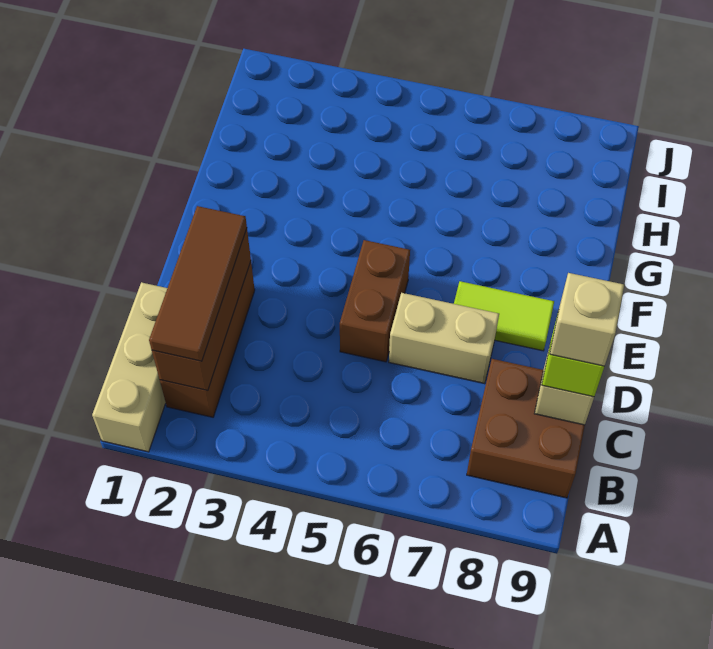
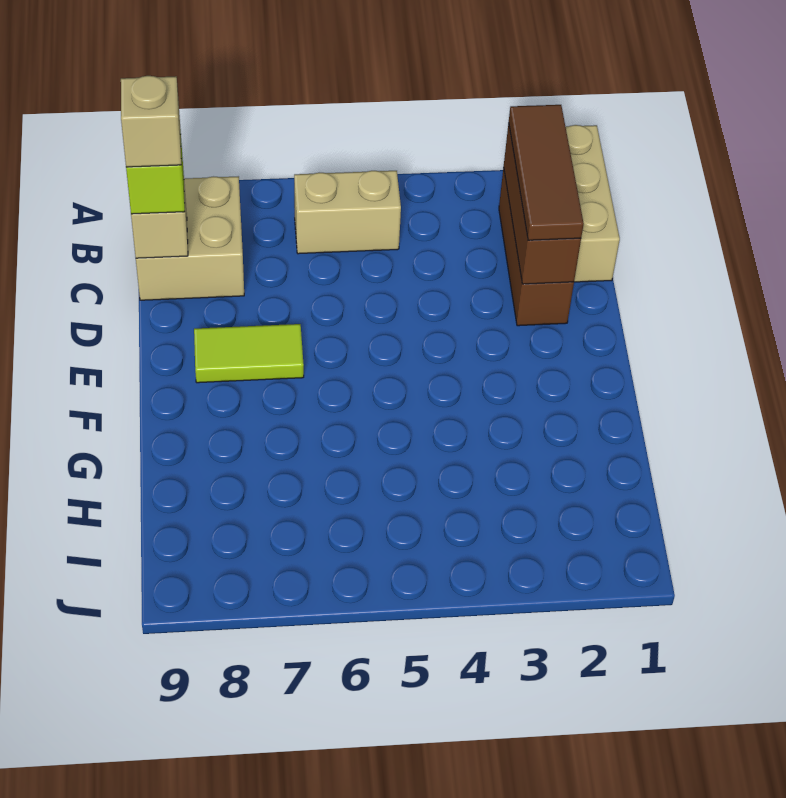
brown 2x2 brick [467,359,585,498] -> tan 2x2 brick [136,176,244,300]
brown 1x2 brick [340,240,410,362] -> none
tan 1x2 brick [389,293,499,384] -> tan 1x2 brick moved to [294,171,401,254]

